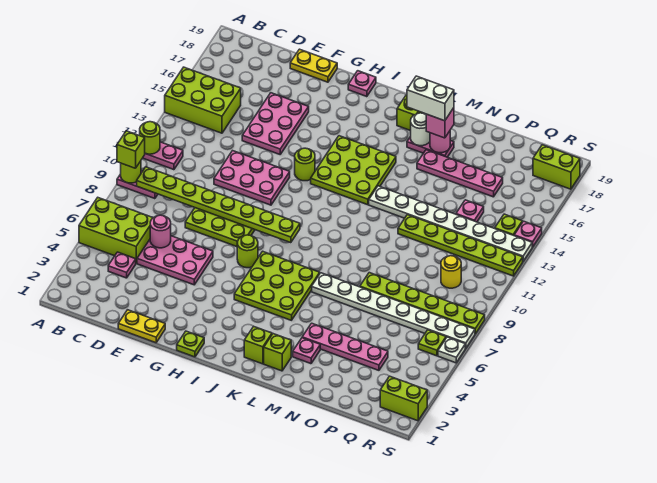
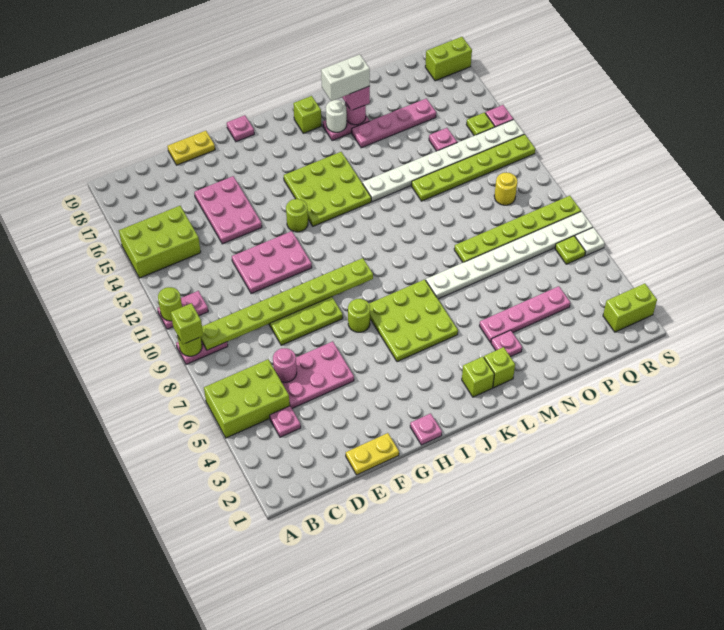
lime 1x1 plate [177,331,204,357] -> pink 1x1 plate [410,413,442,445]

